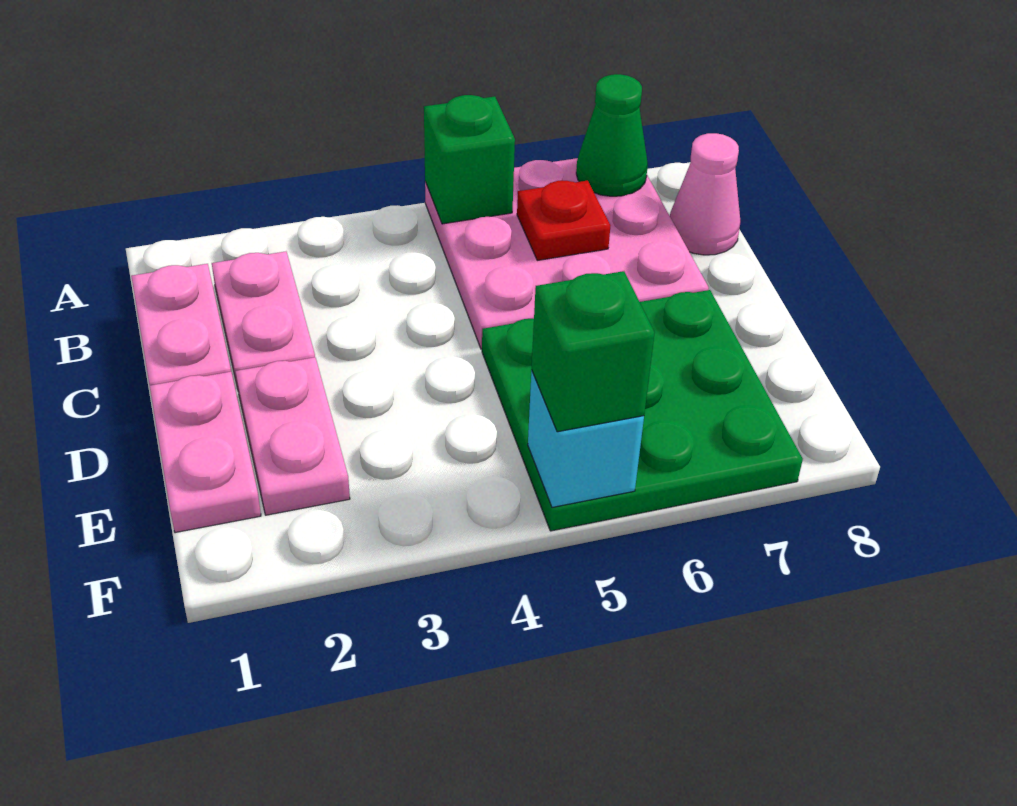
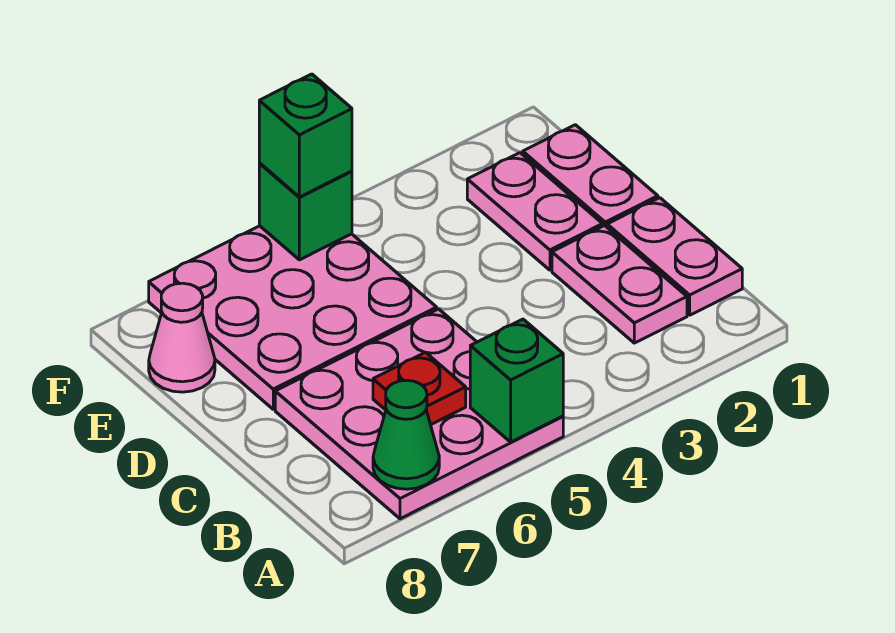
pink 1x1 cone [670,133,741,255] -> pink 1x1 cone moved to [149,283,215,392]
green 3x3 plate [482,290,803,531] -> pink 3x3 plate [149,226,437,409]
cyan 1x1 brick [528,370,644,507] -> green 1x1 brick [259,163,352,260]

